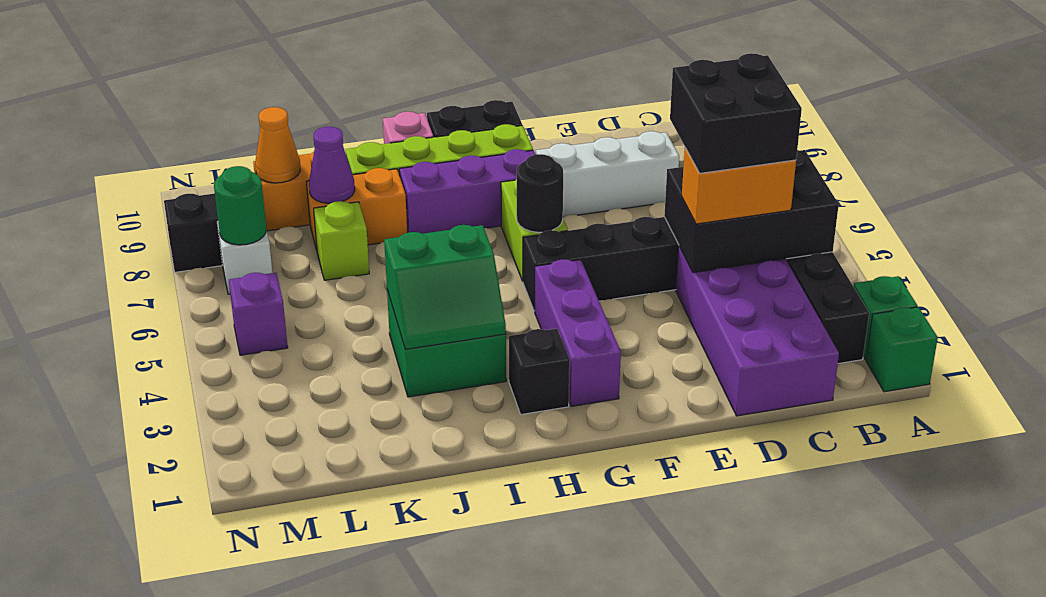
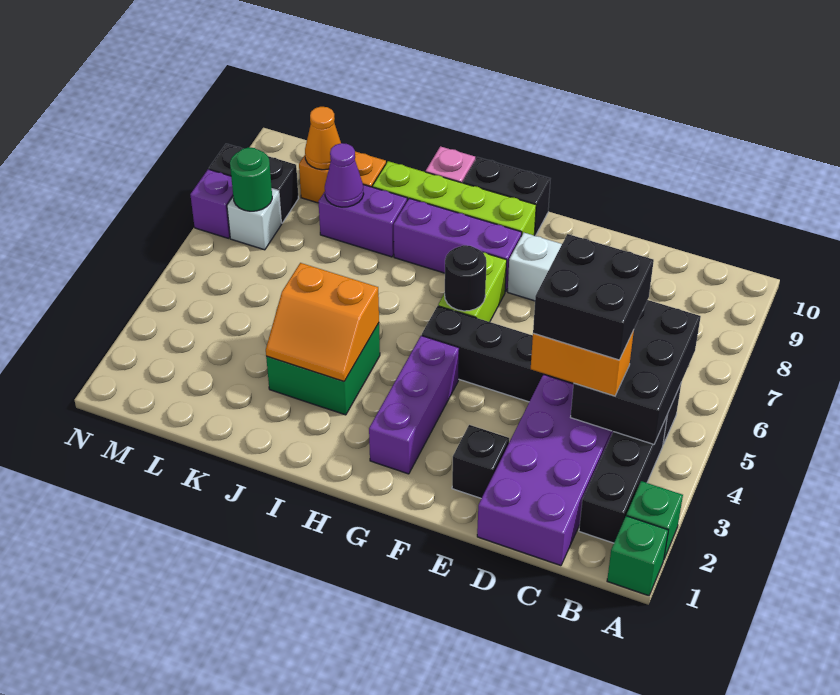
black 2x3 brick [664,150,839,273] -> black 2x3 brick turned to [571,300,701,444]
black 1x1 brick [509,329,570,414] -> black 1x1 brick moved to [452,425,509,499]
green 2x2 slope [384,225,506,350] -> orange 2x2 slope [266,263,379,381]
orange 1x2 brick [306,168,407,250] -> purple 1x2 brick [319,185,407,257]
lime 1x1 brick [314,201,369,280] -> none
purple 1x1 brick [229,273,288,355] -> purple 1x1 brick moved to [190,169,233,238]

